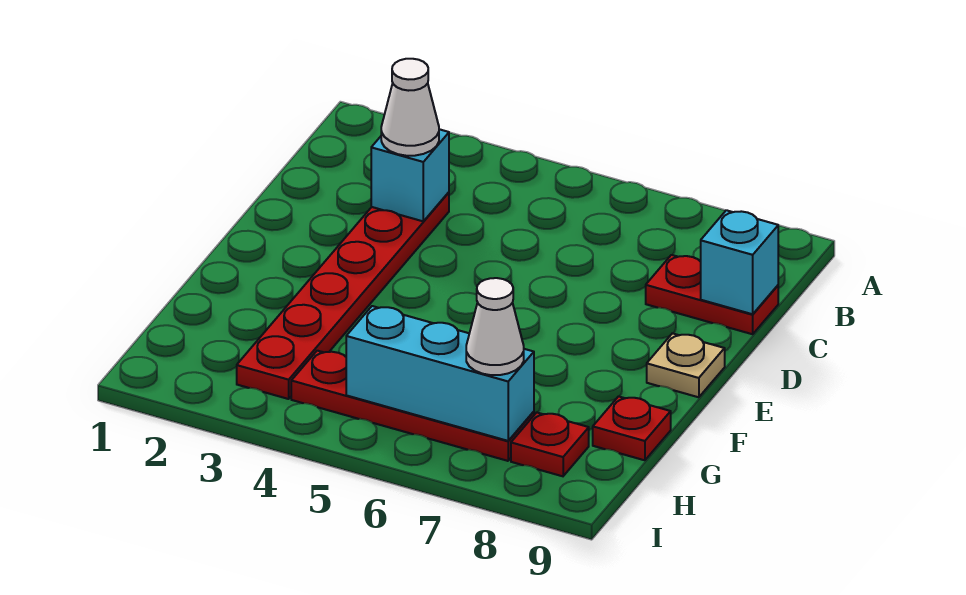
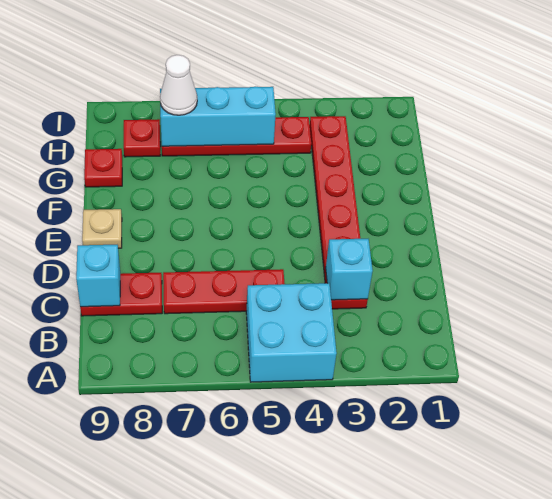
none -> cyan 2x2 brick [246,283,337,382]
white 1x1 cone [381,59,439,156] -> none
none -> red 1x3 plate [163,269,285,314]

